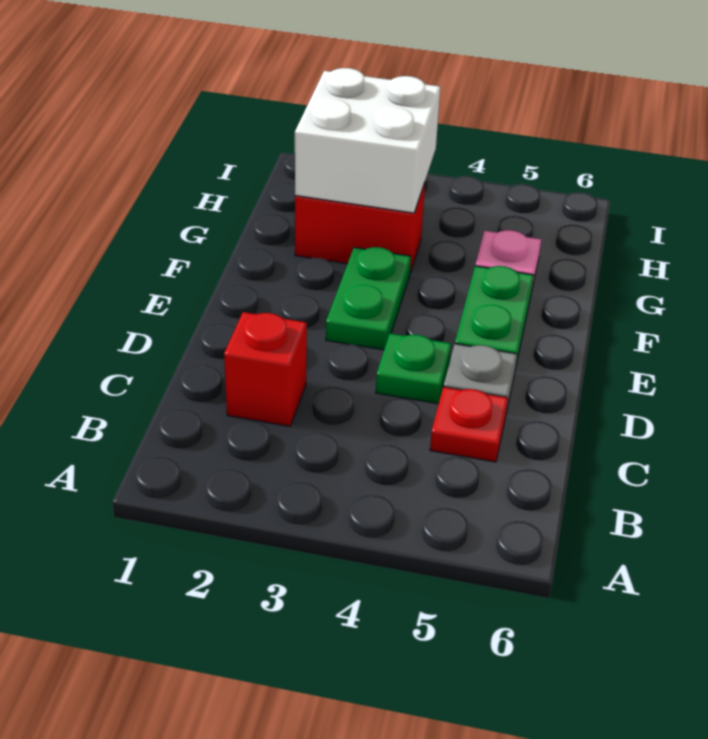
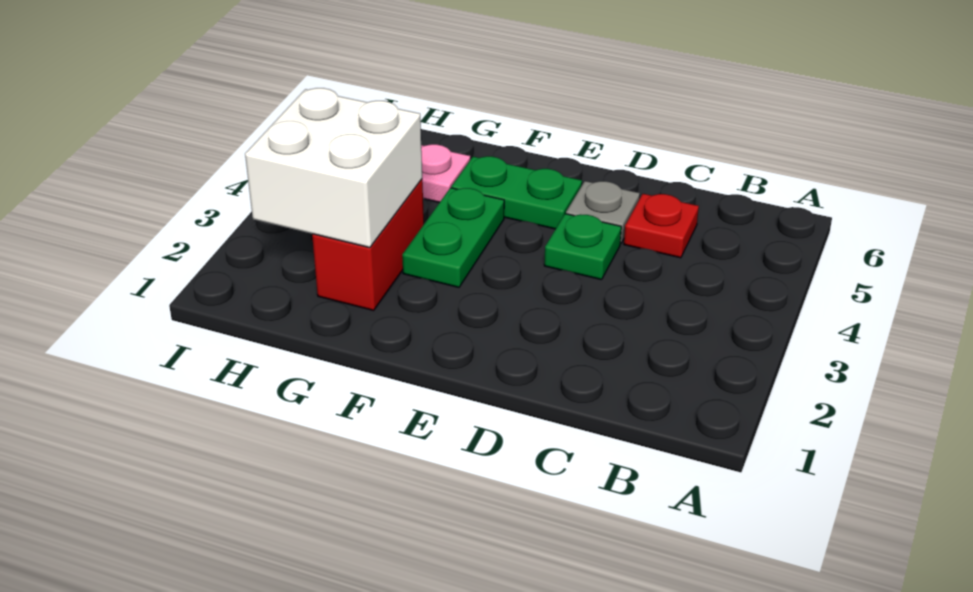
red 1x1 brick [224,312,307,426] -> none
green 1x2 plate [326,247,411,350] -> green 1x2 plate turned to [402,188,504,287]

